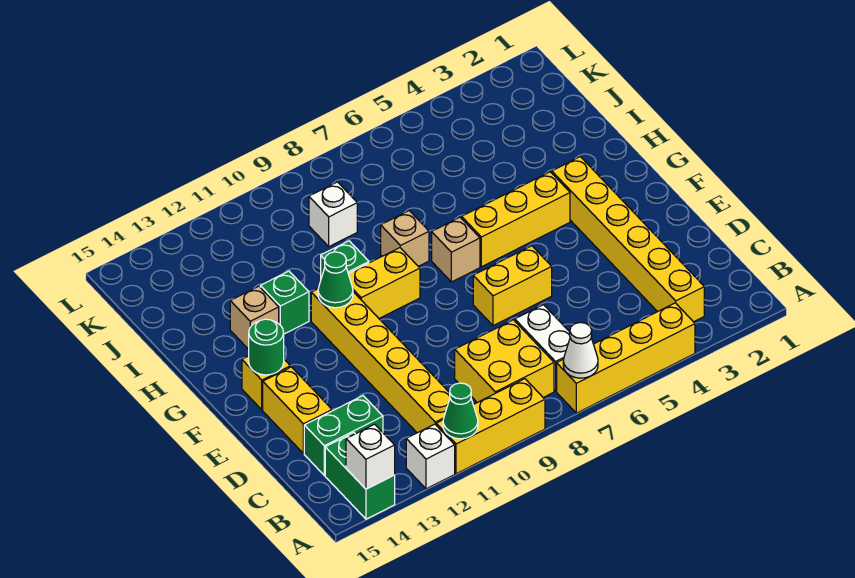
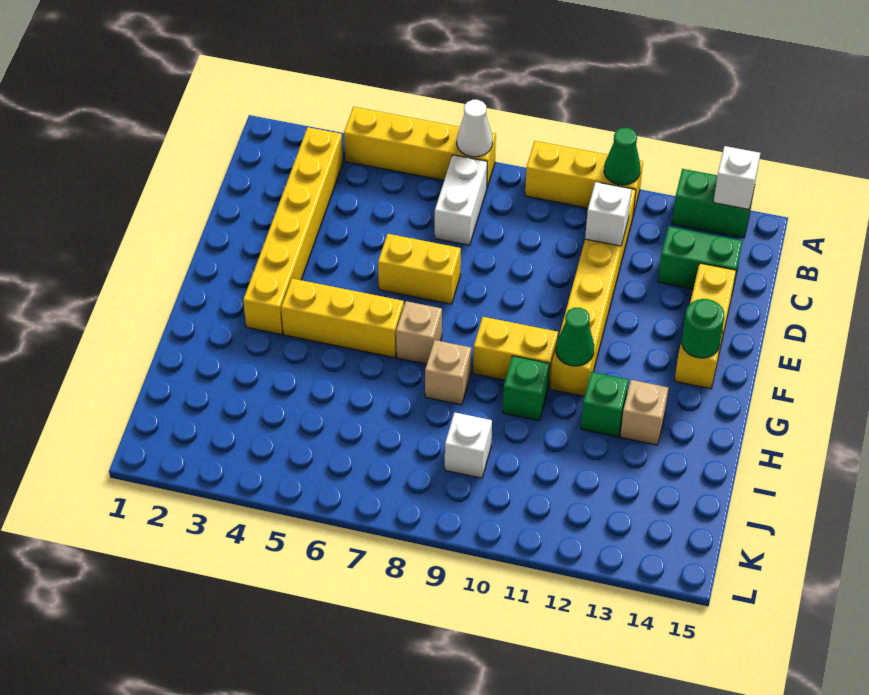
white 1x1 brick [406,424,455,489] -> white 1x1 brick moved to [585,182,632,246]
green 1x2 brick [325,433,395,519] -> green 1x2 brick turned to [672,169,754,238]
yellow 2x2 brick [455,320,554,403] -> none

